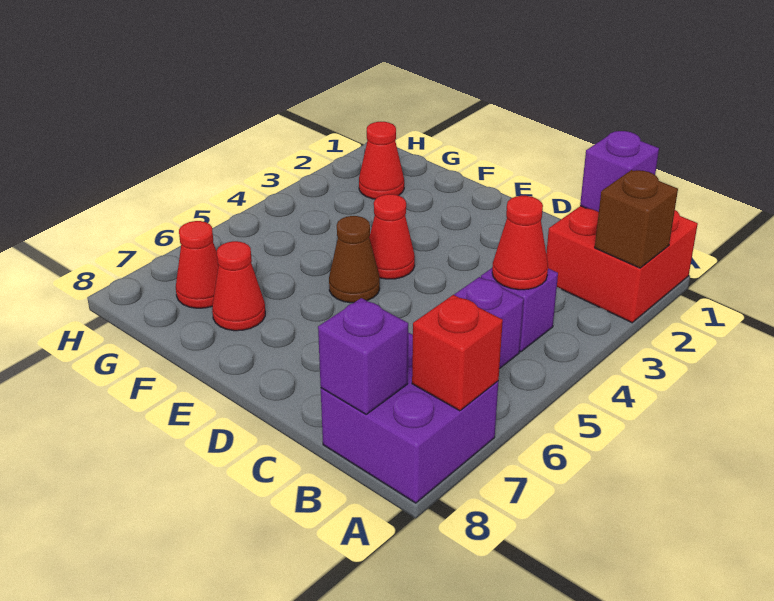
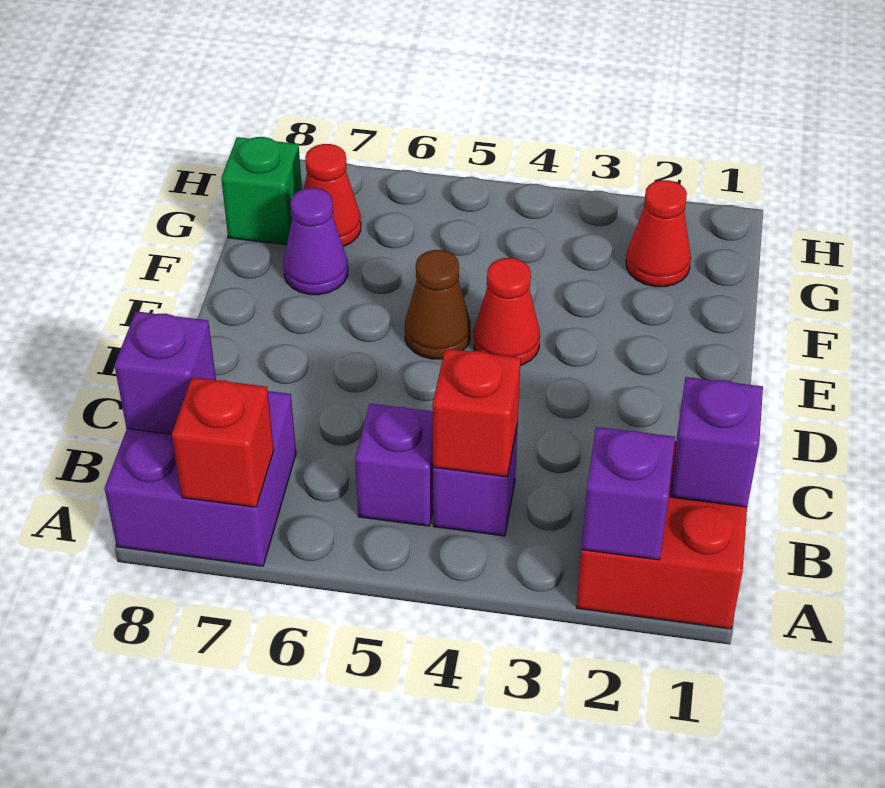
brown 1x1 brick [595,170,678,268] -> purple 1x1 brick [581,427,675,560]
red 1x1 cone [492,196,548,290] -> red 1x1 brick [432,349,521,477]
red 1x1 cone [212,241,265,331] -> purple 1x1 cone [283,188,348,295]
none -> green 1x1 brick [221,137,302,245]

